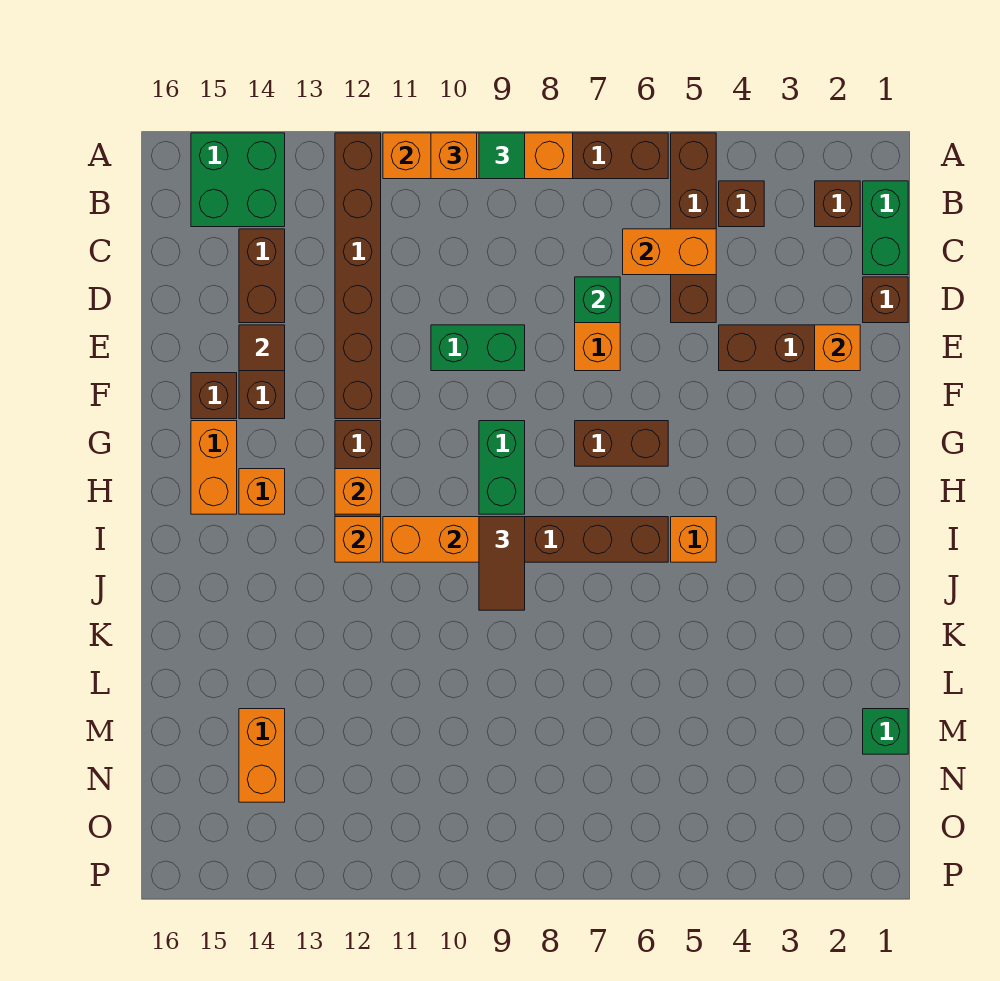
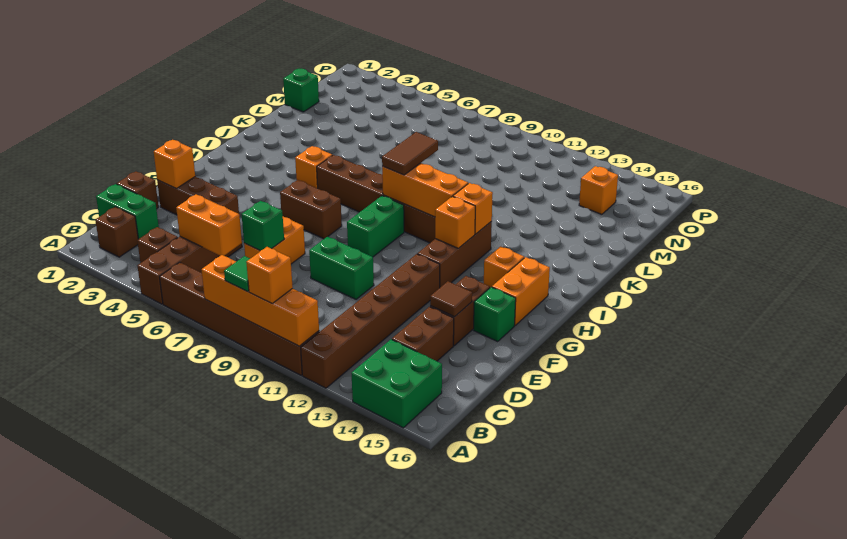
green 1x2 brick [863,181,908,275] -> green 1x2 brick turned to [96,184,159,239]
brown 1x1 brick [191,373,237,419] -> green 1x1 brick [474,287,516,342]
orange 1x2 brick [239,709,285,802] -> orange 1x1 brick [579,166,618,214]

